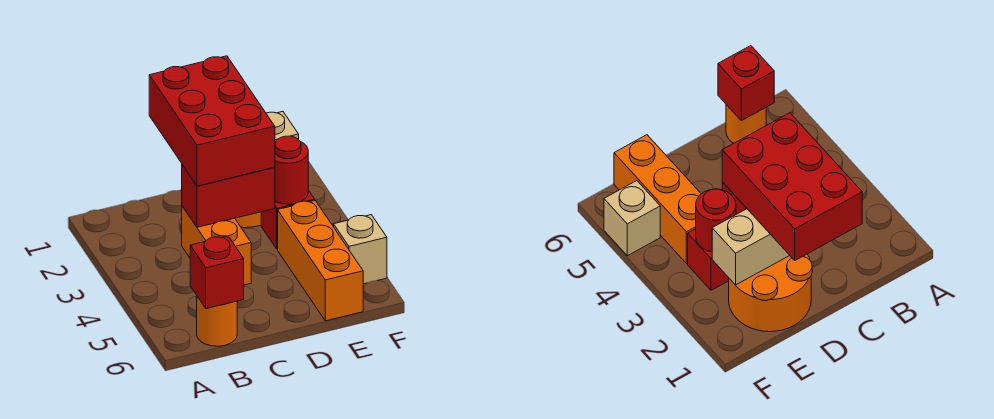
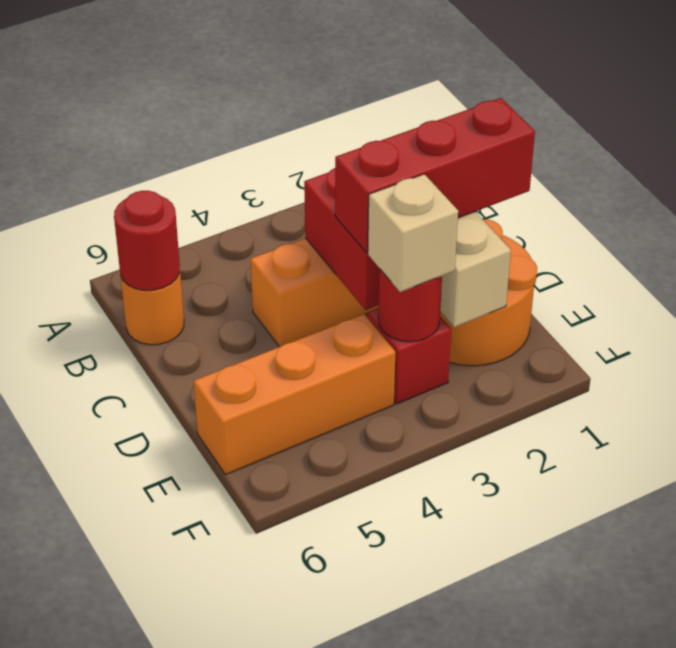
red 1x1 brick [190,236,244,309] -> red 1x1 round brick [114,191,180,290]
red 2x3 brick [149,56,275,186] -> red 1x3 brick [335,98,535,253]
tan 1x1 brick [334,215,387,284] -> tan 1x1 brick moved to [368,174,458,292]

